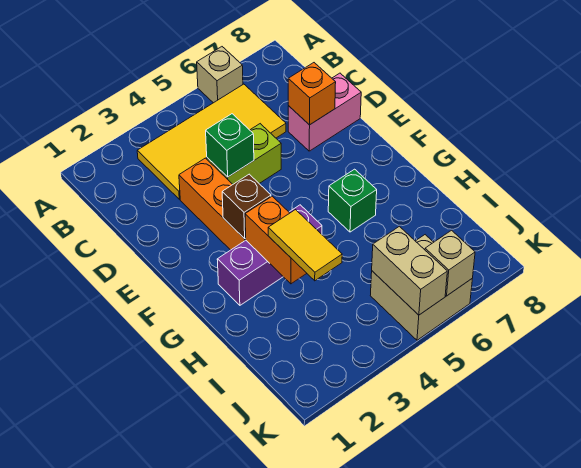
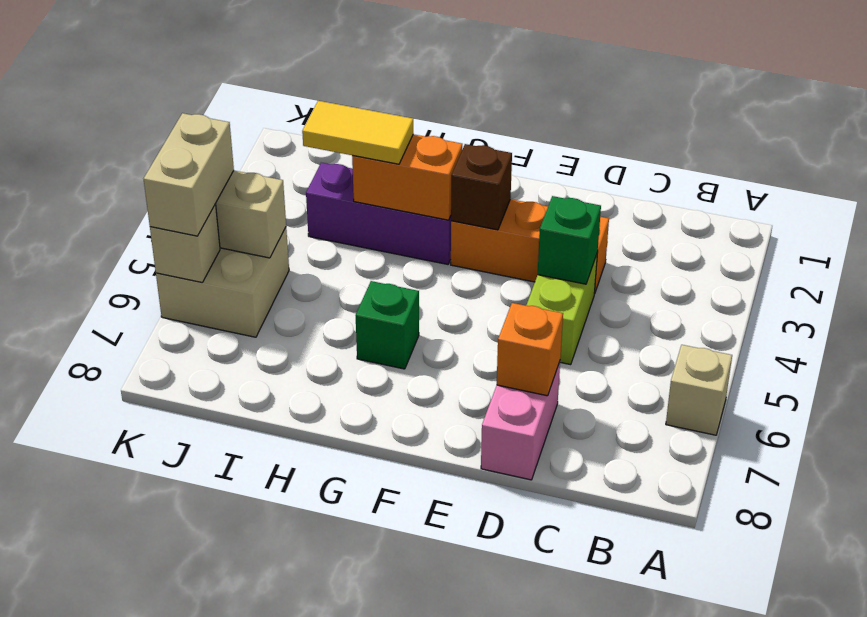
yellow 2x4 tile [137,84,286,199] -> none
purple 1x3 brick [217,205,322,305] -> purple 1x3 brick turned to [306,163,451,264]
none -> tan 1x2 brick [144,113,234,236]

